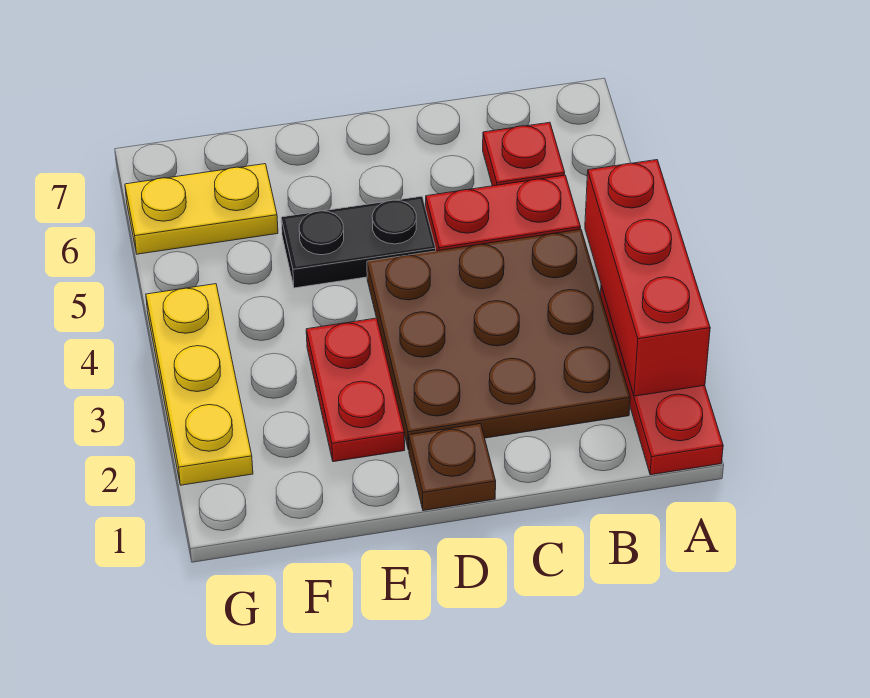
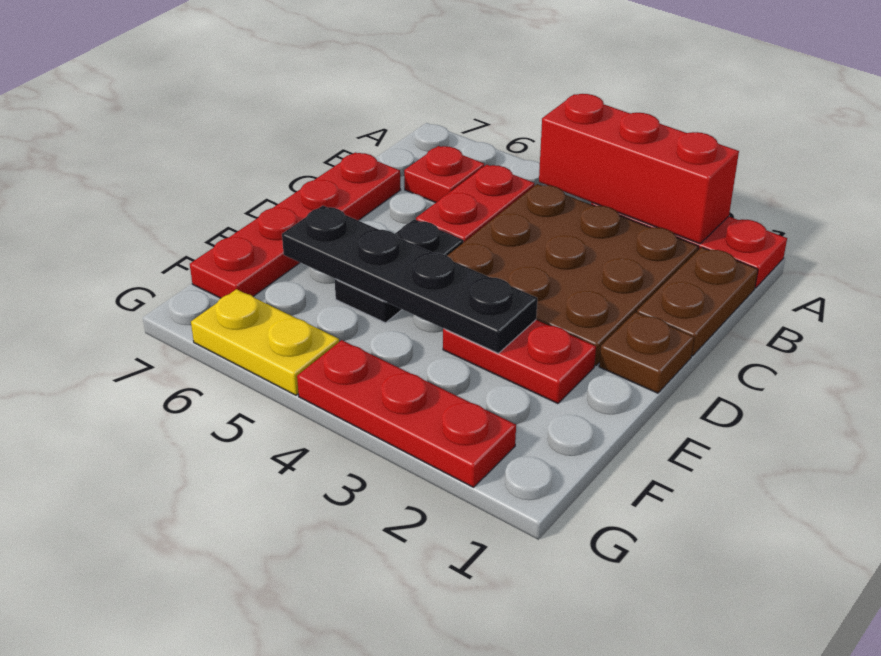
none -> brown 1x2 plate [637,247,758,356]
none -> red 1x4 plate [190,152,400,298]
none -> black 1x4 plate [282,206,537,353]
yellow 1x2 plate [125,164,278,254] -> yellow 1x2 plate turned to [191,289,339,395]
yellow 1x3 plate [146,284,253,485] -> red 1x3 plate [297,340,516,487]

